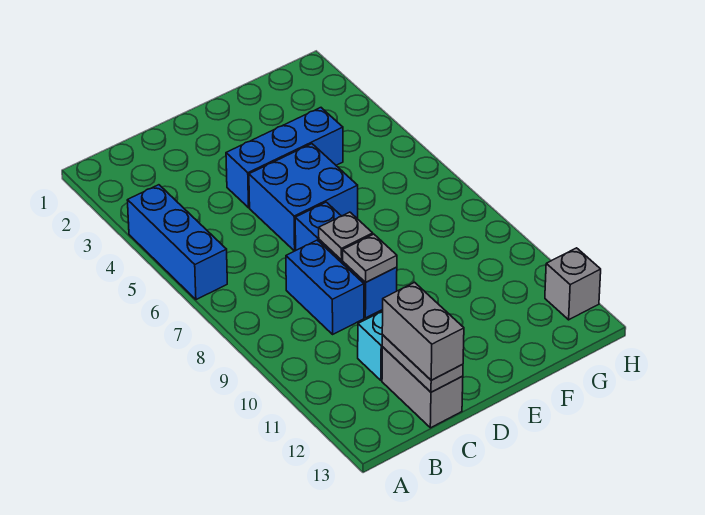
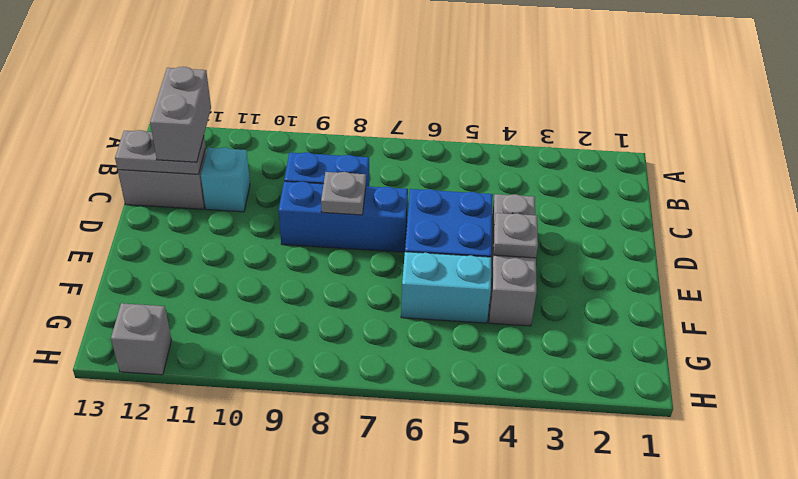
blue 1x3 brick [127,185,227,300] -> none
grey 1x2 brick [382,282,464,380] -> grey 1x2 brick turned to [150,67,211,162]
blue 1x3 brick [226,108,343,208] -> grey 1x3 brick [489,194,537,326]
grey 1x1 plate [343,234,397,283] -> grey 1x1 plate moved to [494,213,538,258]
none -> cyan 1x2 brick [401,252,492,323]

